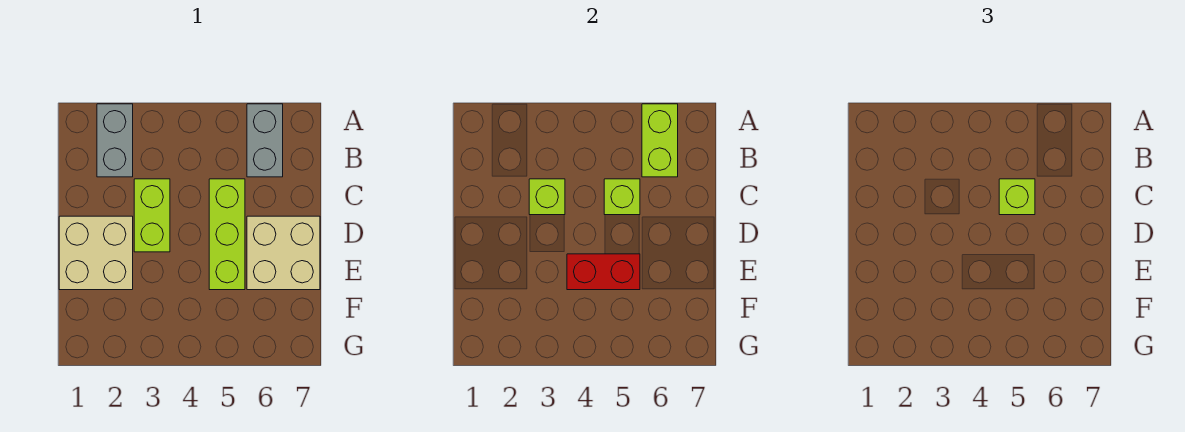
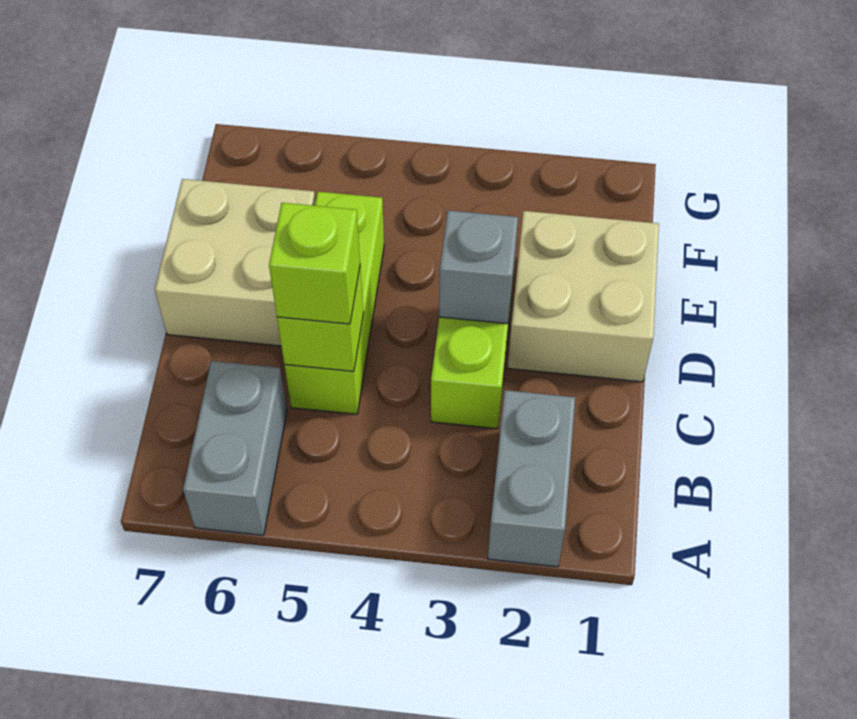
lime 1x2 brick [642,104,678,177] -> none
lime 1x1 brick [529,179,565,215] -> none
none -> grey 1x1 brick [439,210,518,324]
red 1x2 brick [567,254,640,290] -> none

